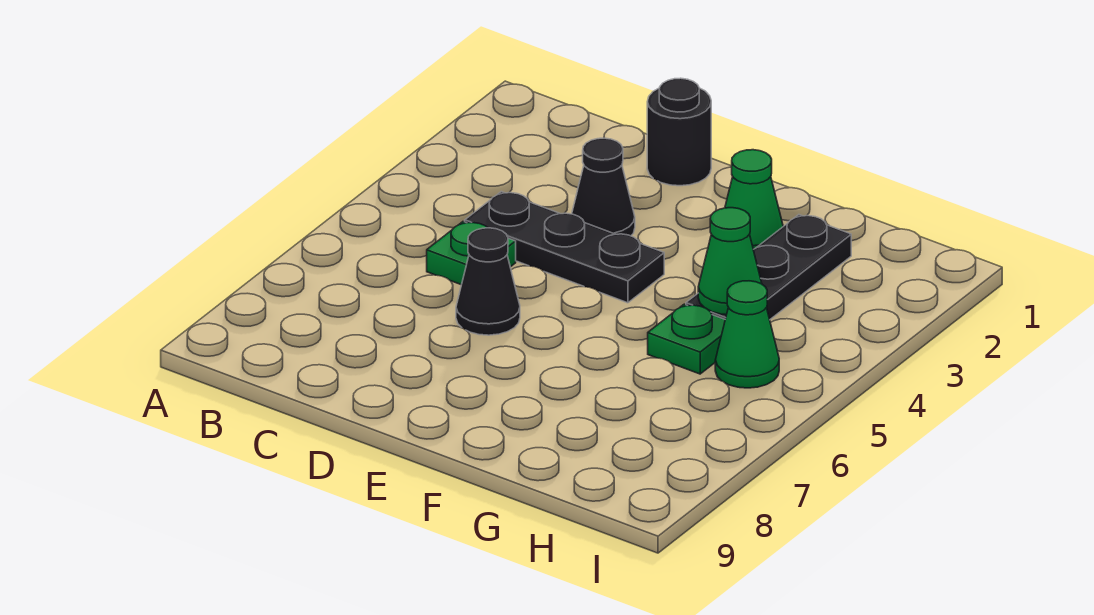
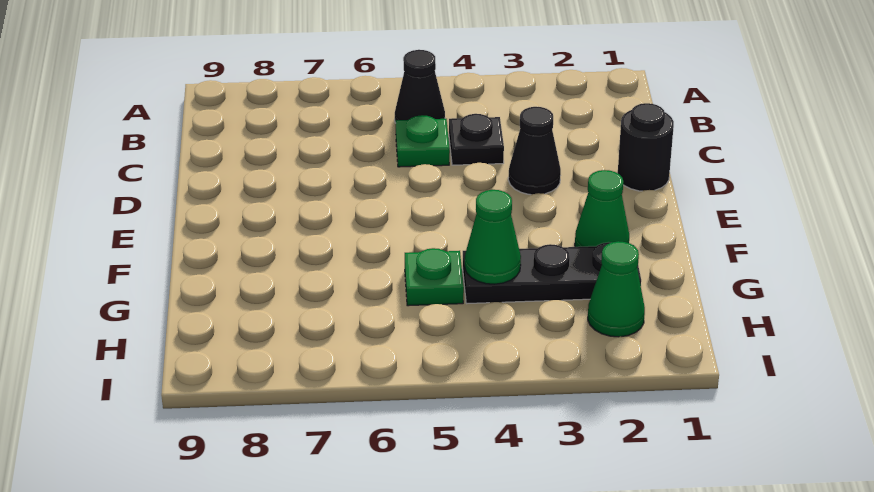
black 1x3 plate [465,192,664,303] -> black 1x1 plate [449,114,504,165]
black 1x1 cone [456,228,520,335] -> black 1x1 cone moved to [395,50,445,123]
green 1x1 cone [715,281,779,388] -> green 1x1 cone moved to [588,241,645,337]

